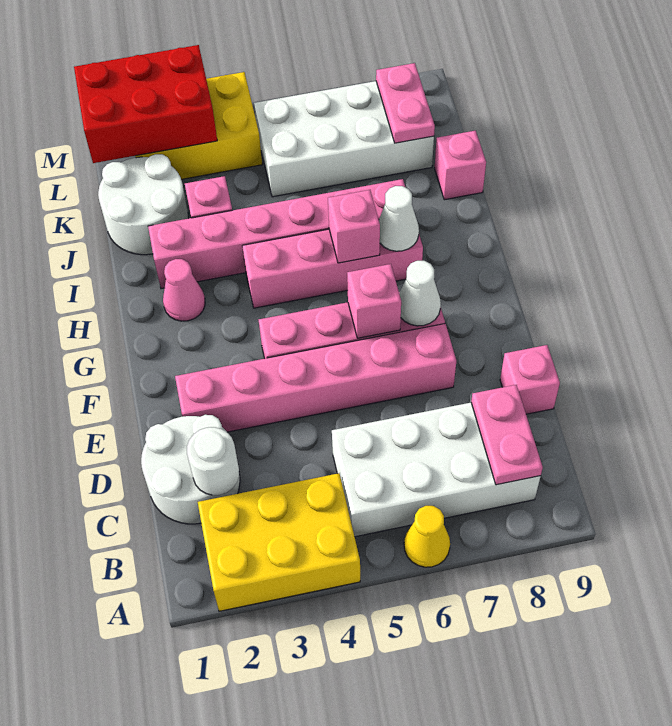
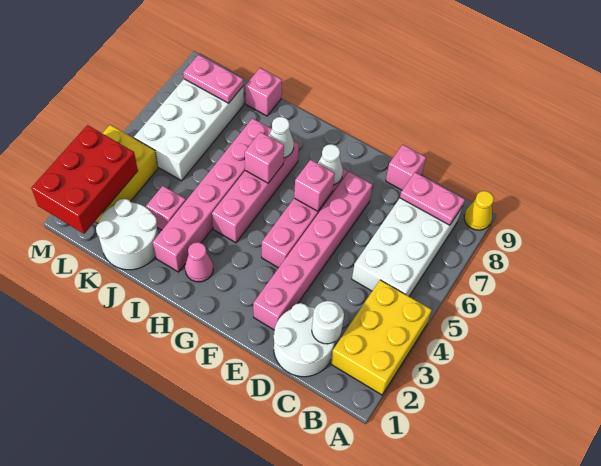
yellow 1x1 cone [404,506,450,567] -> yellow 1x1 cone moved to [464,191,494,230]

